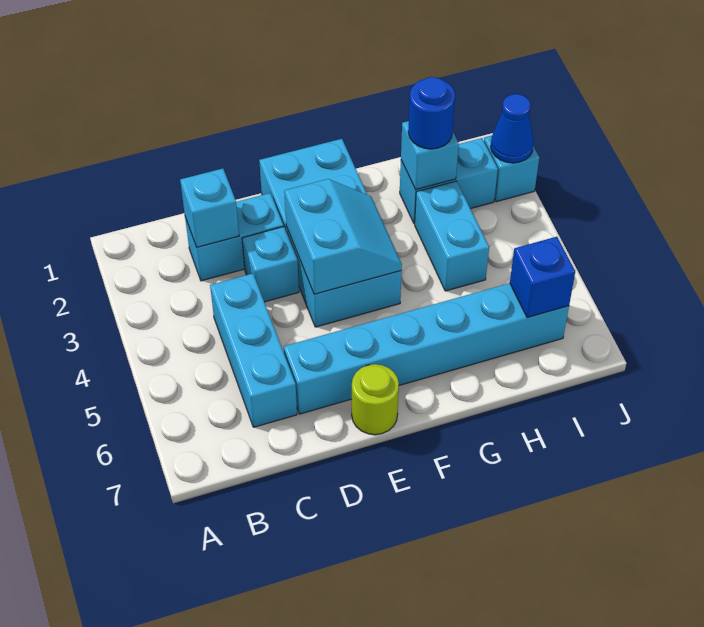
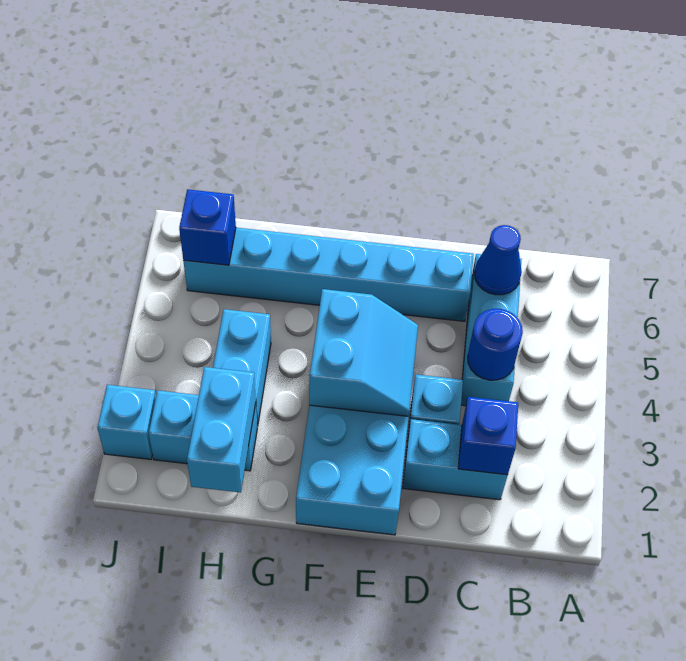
cyan 1x1 brick [180,169,239,247] -> blue 1x1 brick [458,397,518,475]
cyan 2x2 slope [284,179,402,294] -> cyan 2x2 slope turned to [309,289,418,416]
lime 1x1 round brick [352,364,399,435] -> none
cyan 1x1 brick [401,121,459,189] -> cyan 1x2 brick [187,367,256,492]
blue 1x1 round brick [408,77,455,149] -> blue 1x1 round brick moved to [468,309,523,380]
blue 1x1 cone [491,94,534,163] -> blue 1x1 cone moved to [474,225,522,295]

